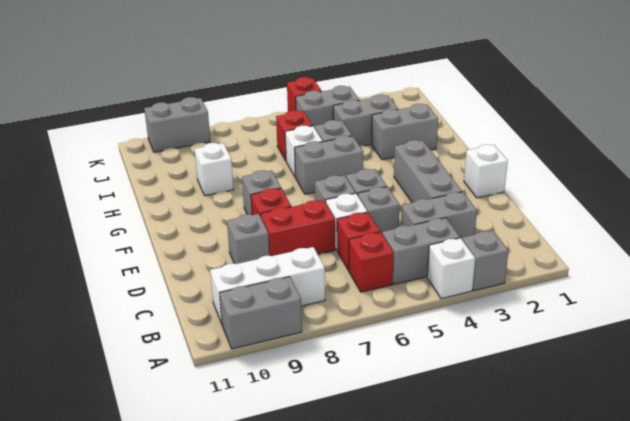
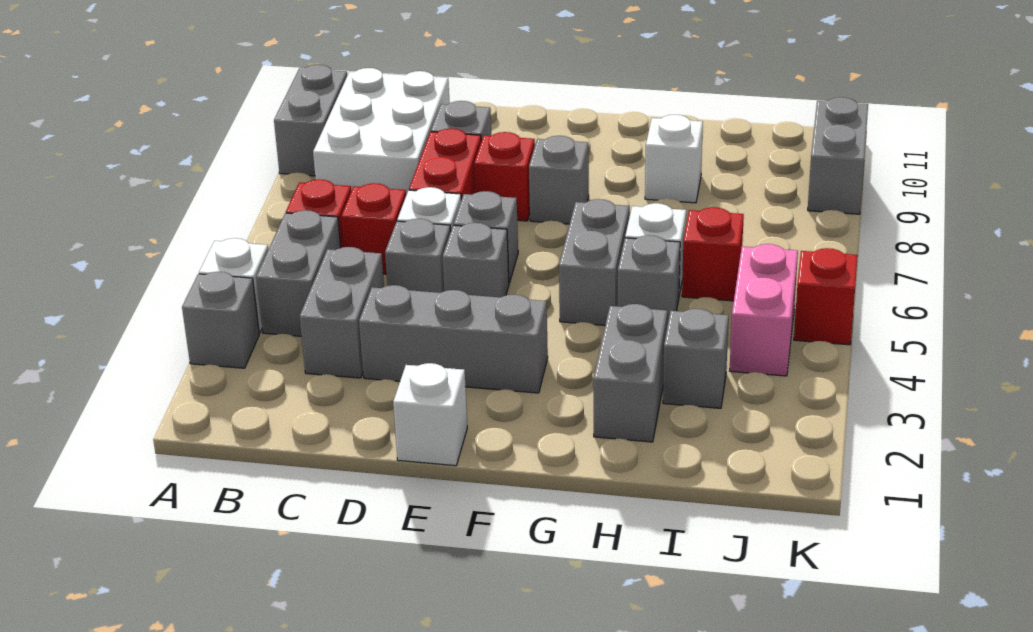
white 1x3 brick [210,247,325,323] -> white 2x3 brick [313,68,450,195]
grey 1x2 brick [333,95,398,146] -> grey 1x1 brick [663,309,729,408]
grey 1x2 brick [296,86,360,128] -> pink 1x2 brick [730,244,798,376]

